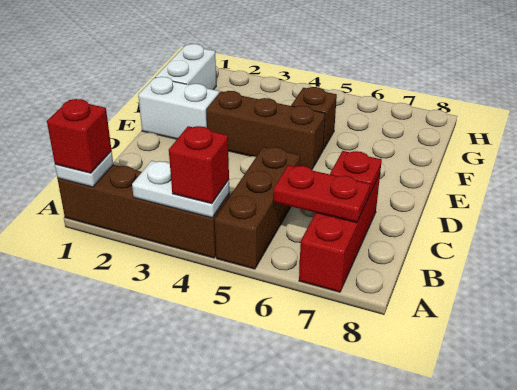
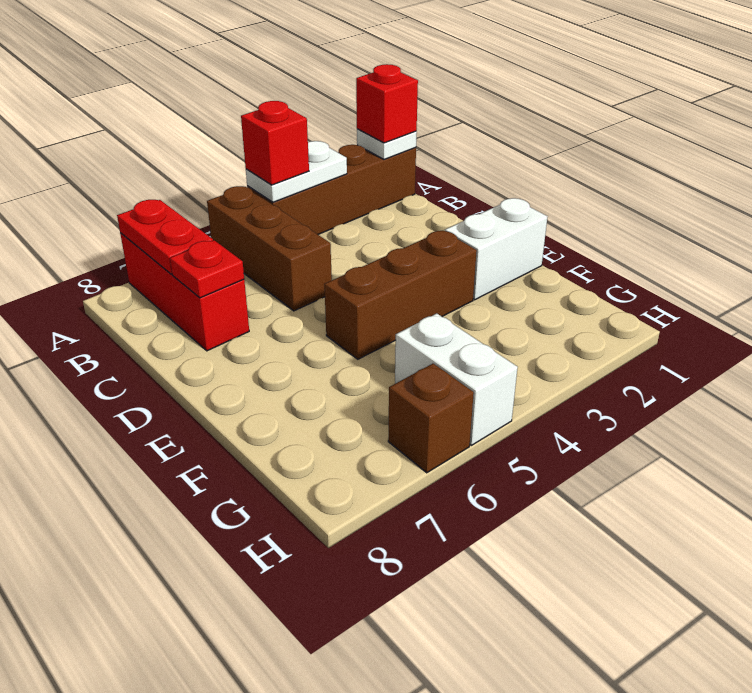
red 1x2 plate [273,165,370,223] -> red 1x2 plate turned to [117,200,213,274]
white 1x2 brick [155,44,216,90] -> white 1x2 brick moved to [395,313,518,445]
brown 1x1 brick [291,87,337,149] -> brown 1x1 brick moved to [388,364,474,473]

